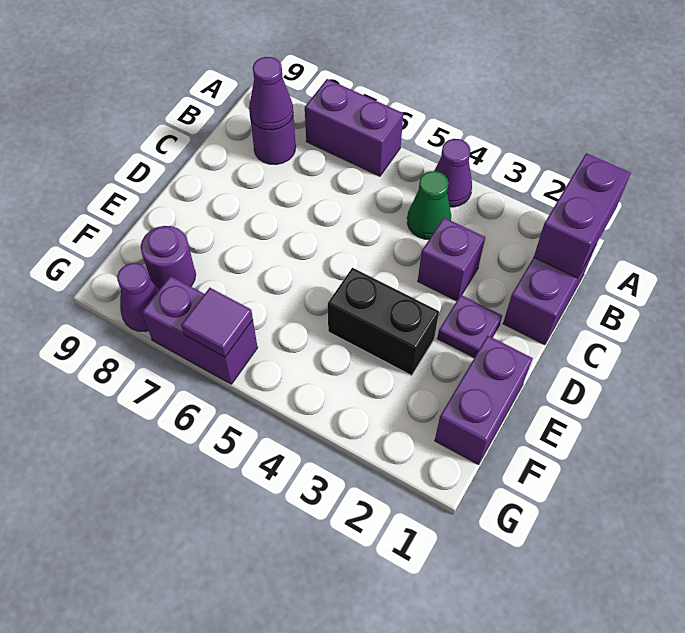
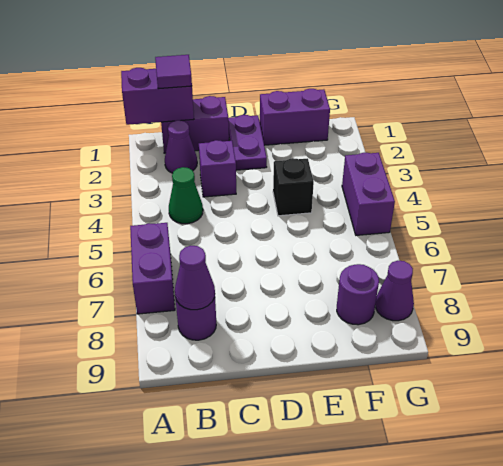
purple 1x1 cone [434,139,472,207] -> purple 1x1 cone moved to [165,120,197,173]
purple 1x1 plate [437,295,502,358] -> purple 1x2 plate [228,115,267,170]
black 1x2 brick [328,268,439,376] -> black 1x1 brick [273,158,314,216]
purple 1x2 brick [142,276,258,384] -> purple 1x2 brick moved to [342,153,395,235]
purple 1x1 tile [181,288,253,357] -> purple 1x1 tile moved to [155,55,192,89]

